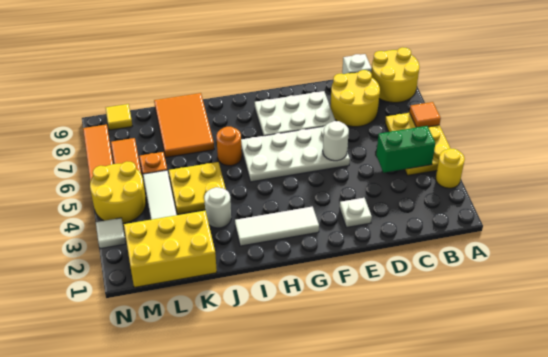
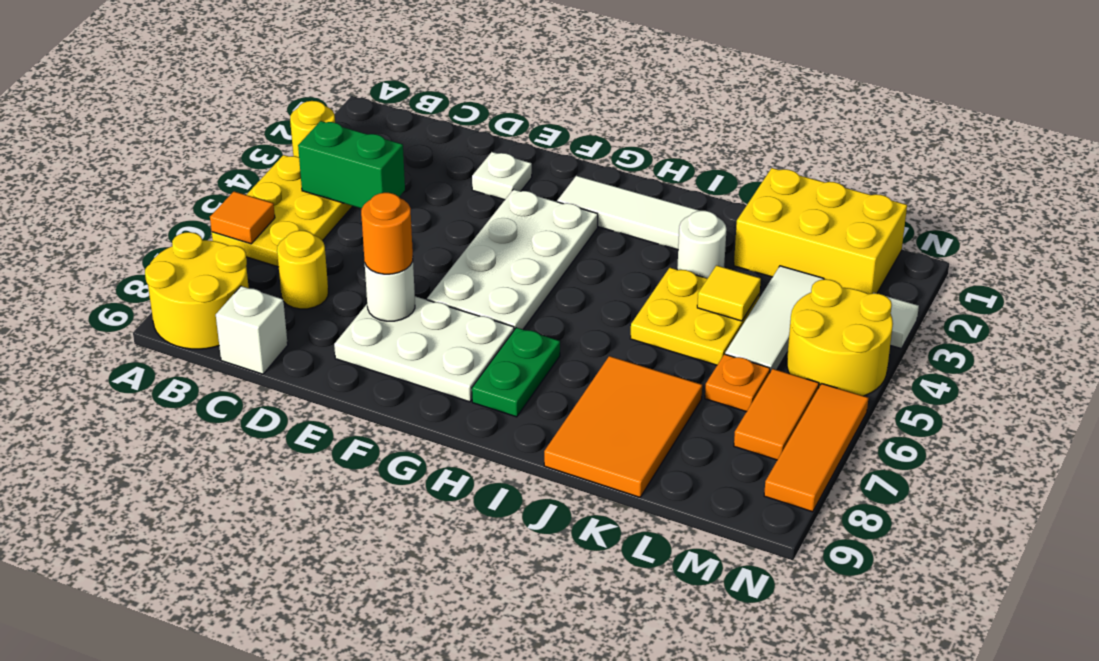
yellow 2x2 round brick [330,70,380,127] -> yellow 1x1 round brick [277,231,328,309]
white 2x4 plate [241,126,350,182] -> white 2x4 plate turned to [427,189,598,330]
white 1x1 round brick [323,121,349,161] -> white 1x1 round brick moved to [365,262,415,321]
none -> green 1x2 plate [472,328,560,417]
orange 1x1 round brick [216,127,242,166] -> orange 1x1 round brick moved to [361,193,413,274]
yellow 1x1 tile [106,104,132,130] -> yellow 1x1 tile moved to [697,265,761,321]

